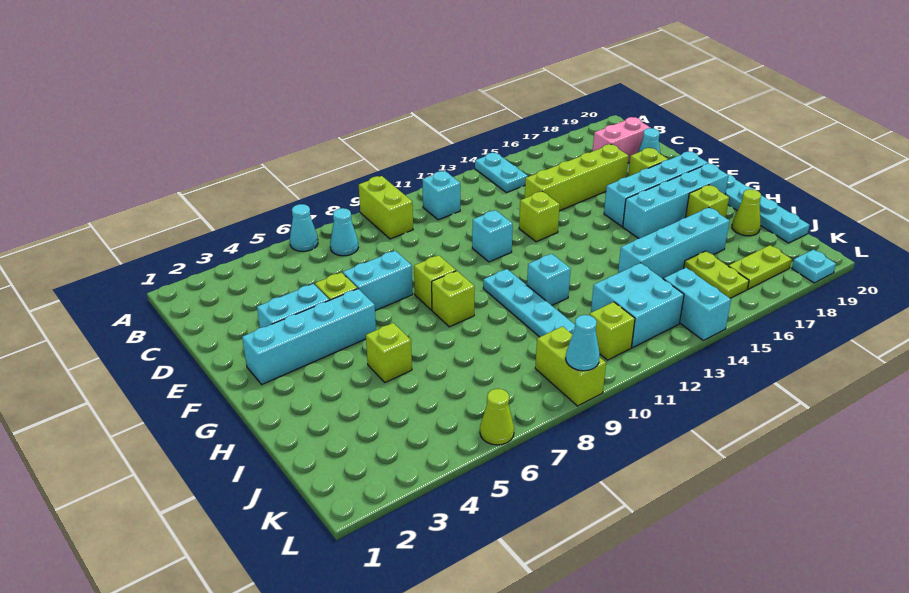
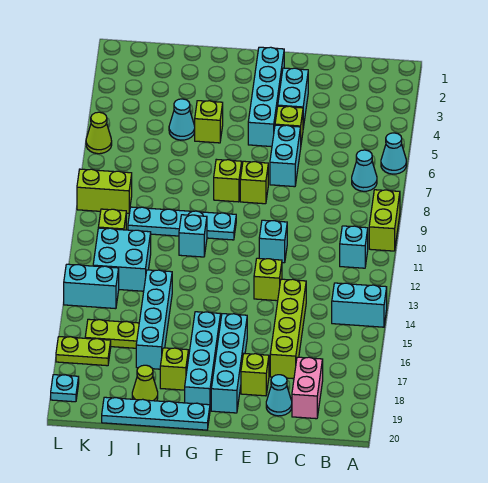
lime 1x2 brick [359,176,413,239] -> lime 1x2 brick turned to [369,190,400,251]
cyan 1x2 plate [475,153,528,193] -> cyan 1x2 brick [332,283,387,327]
lime 1x2 plate [729,245,792,289] -> lime 1x2 plate turned to [56,337,111,366]
cyan 1x1 cone [566,315,600,371] -> cyan 1x1 cone moved to [169,99,195,140]

